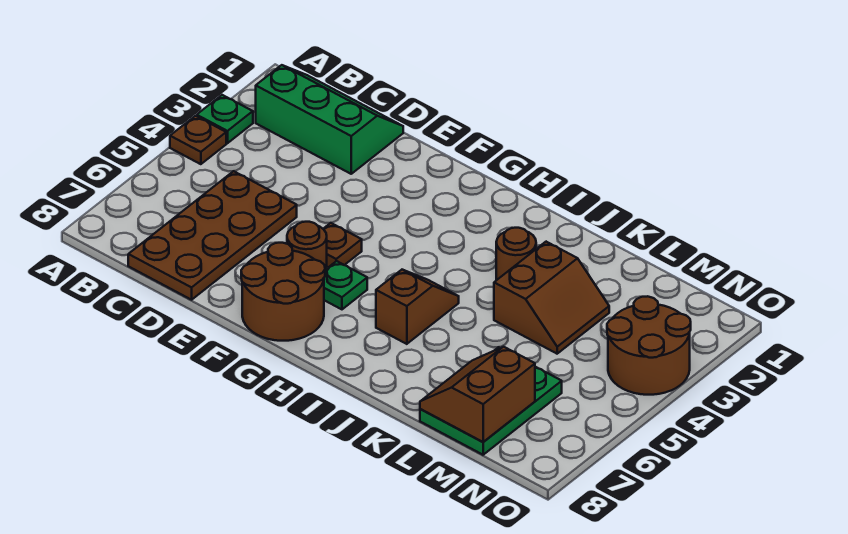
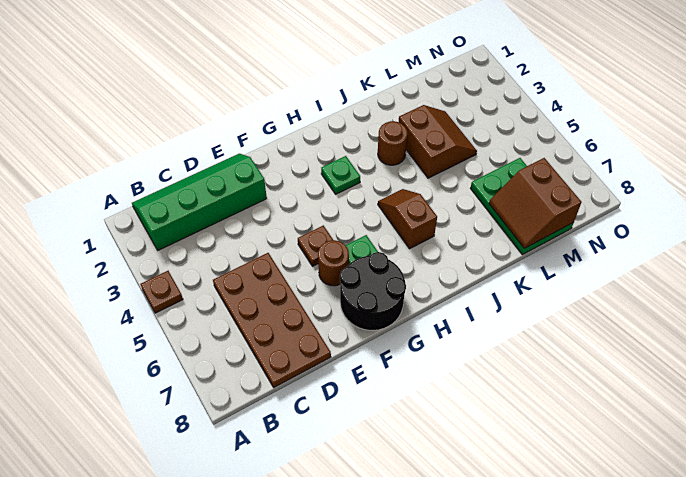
green 1x1 plate [197,95,253,143] -> green 1x1 plate moved to [321,156,360,194]
green 2x3 slope [256,65,403,174] -> green 2x4 slope [132,154,267,250]
brown 2x2 round brick [241,243,325,341] -> black 2x2 round brick [340,252,406,330]
brown 2x2 round brick [607,296,691,395] -> none

